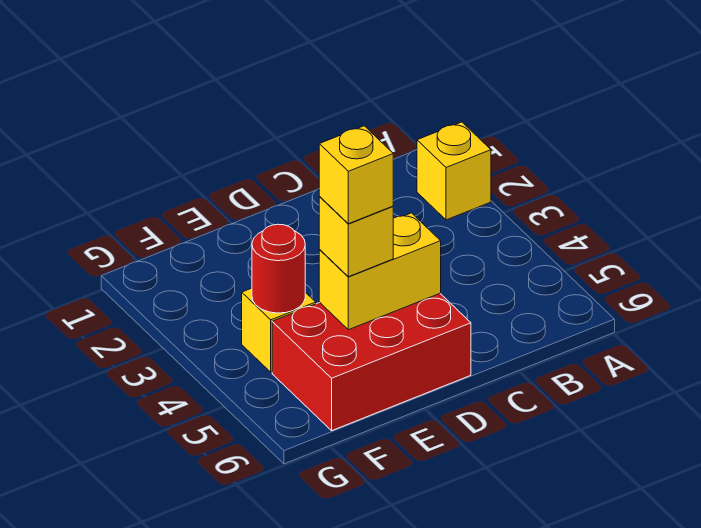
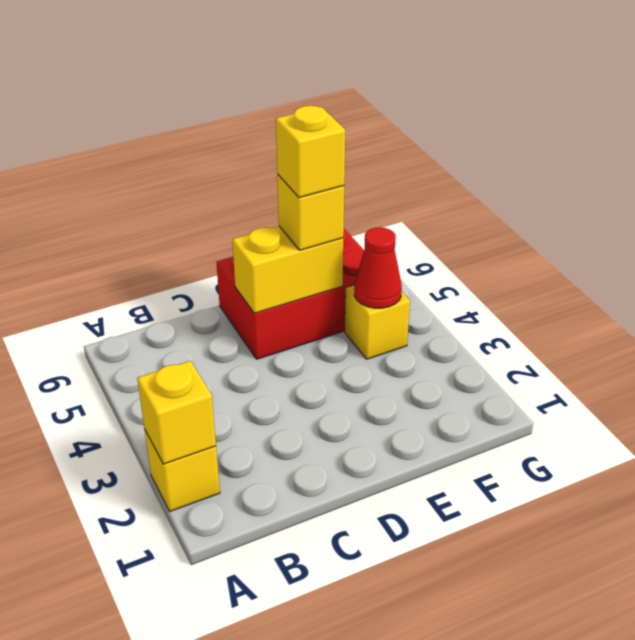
none -> yellow 1x1 brick [137,361,216,464]
red 1x1 round brick [252,224,305,313] -> red 1x1 cone [354,227,402,308]

